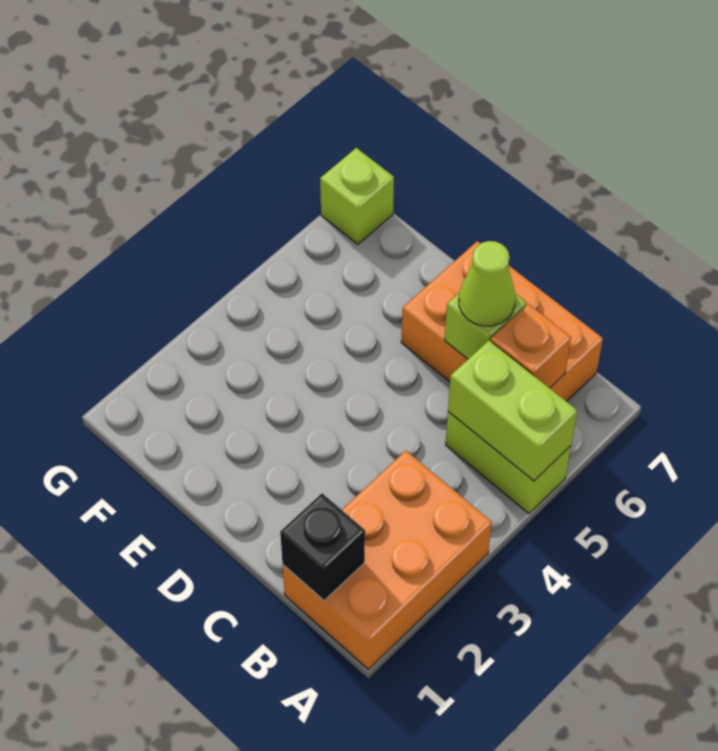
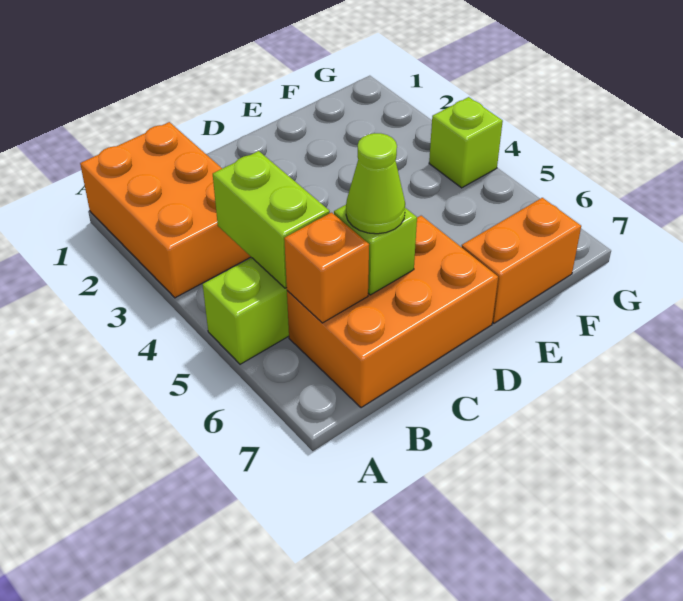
lime 1x2 brick [448,341,577,481] -> lime 1x2 brick turned to [213,151,330,288]
black 1x1 brick [280,494,365,601] -> none
none -> orange 1x2 brick [462,198,581,323]
lime 1x1 brick [320,148,394,244] -> lime 1x1 brick moved to [429,97,503,188]

